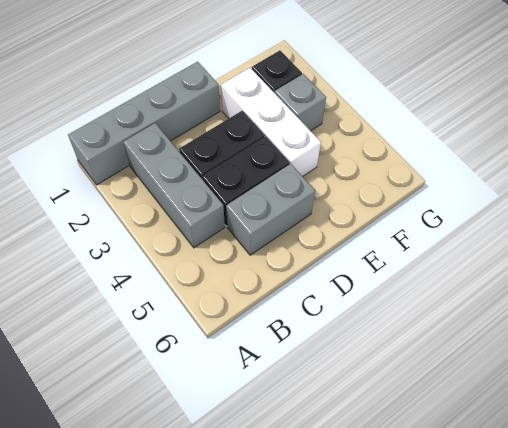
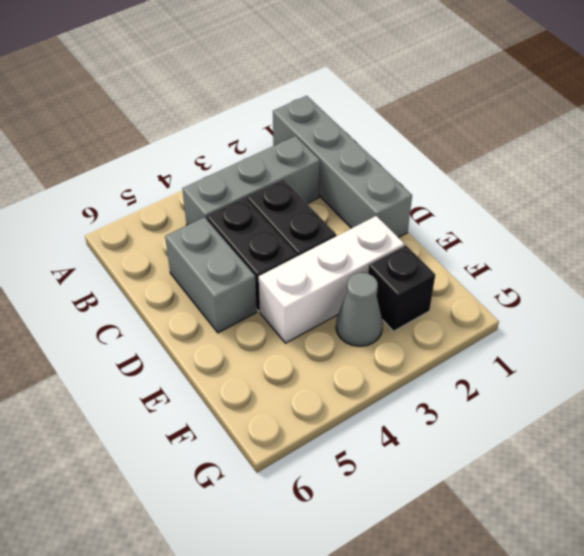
grey 1x1 brick [275,74,326,131] -> grey 1x1 cone [336,273,383,346]

